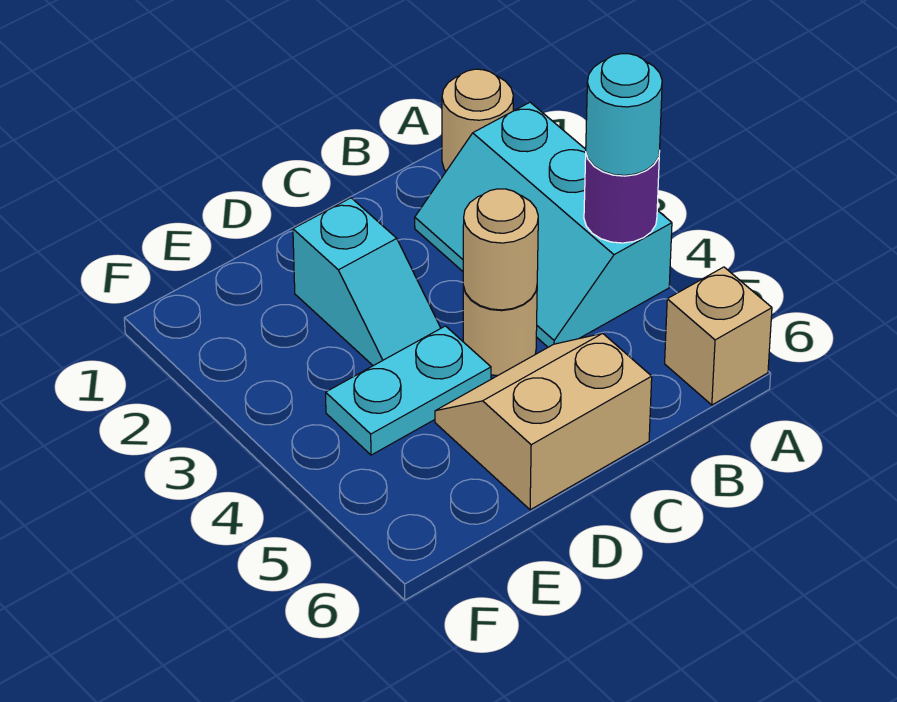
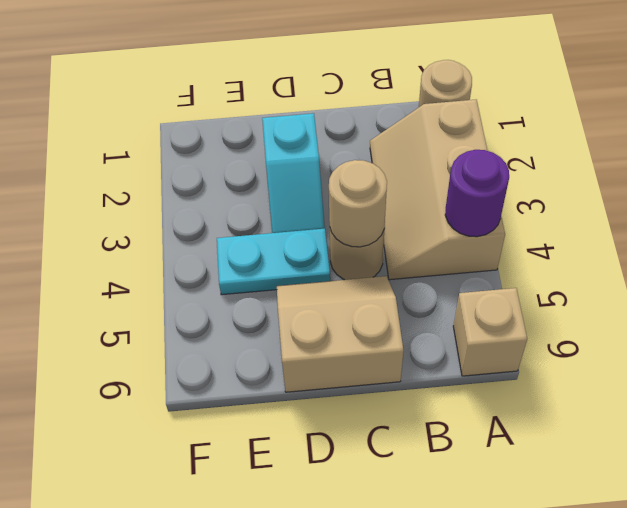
cyan 2x3 slope [415,102,672,347] -> tan 2x3 slope [370,100,505,280]
cyan 1x1 round brick [586,54,662,175] -> none

